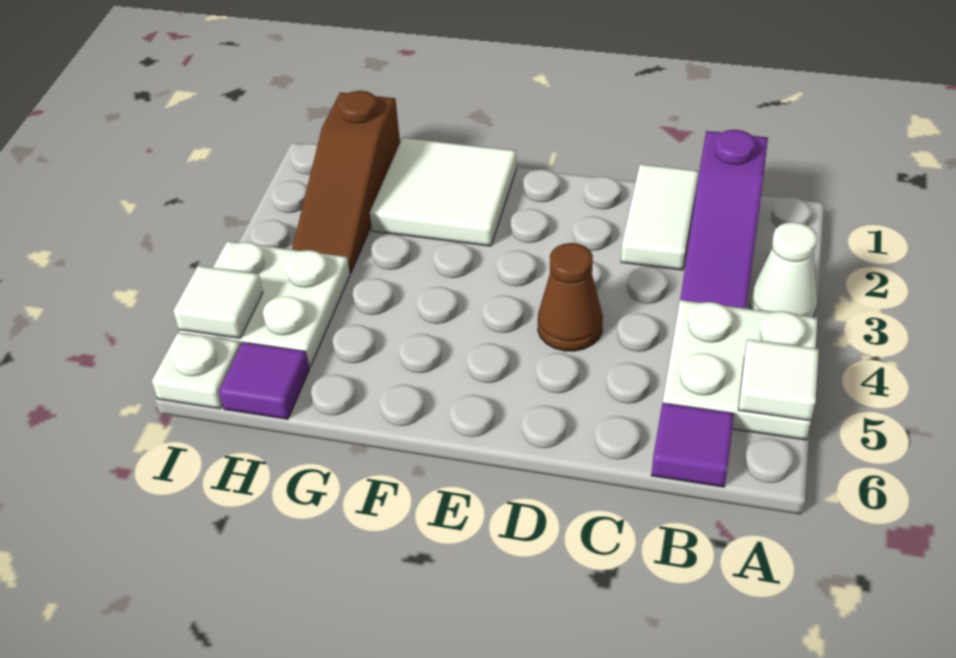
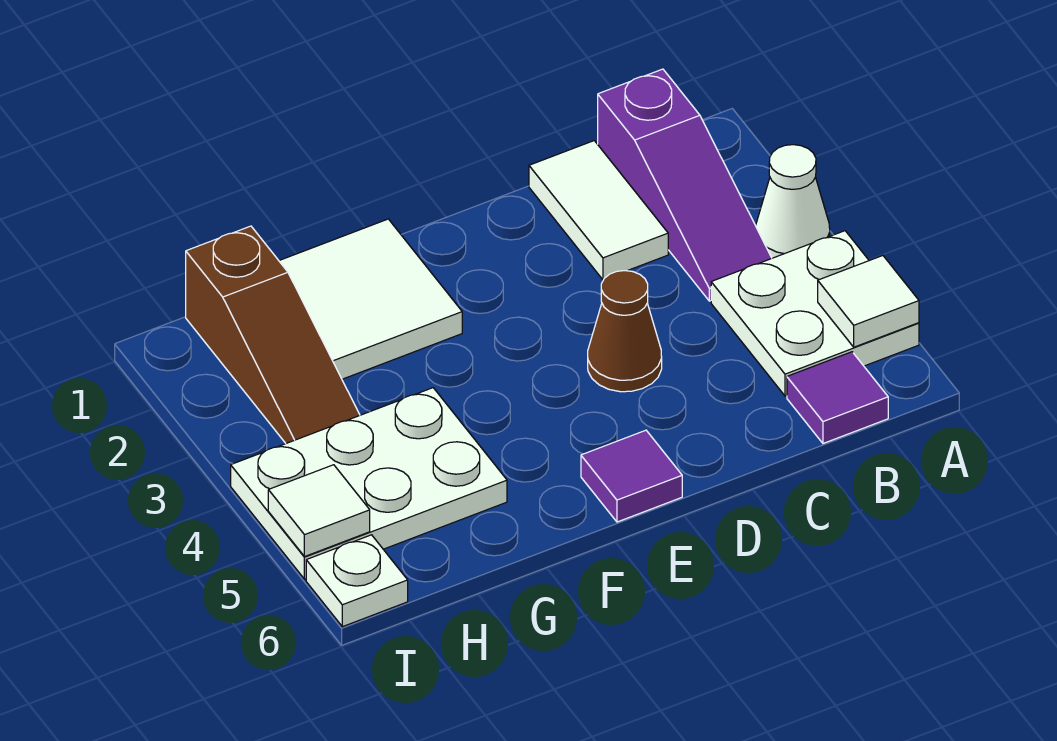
white 2x2 plate [179,241,350,367] -> white 2x3 plate [231,388,507,579]
purple 1x1 tile [219,342,310,419] -> purple 1x1 tile moved to [581,430,682,522]

